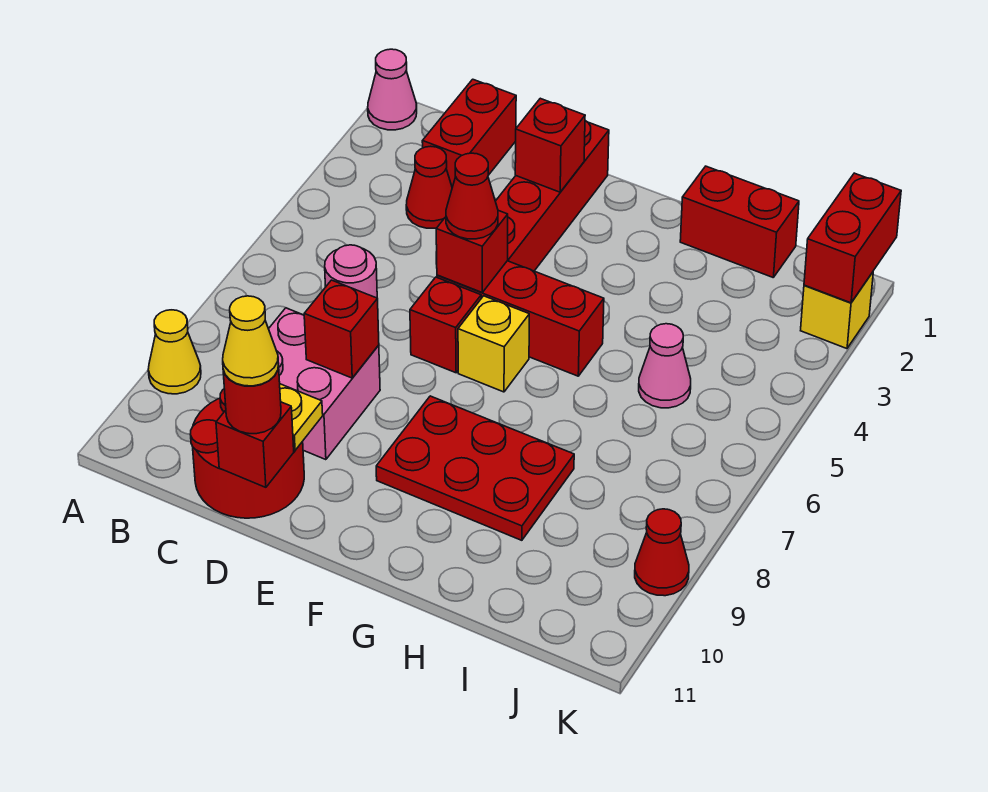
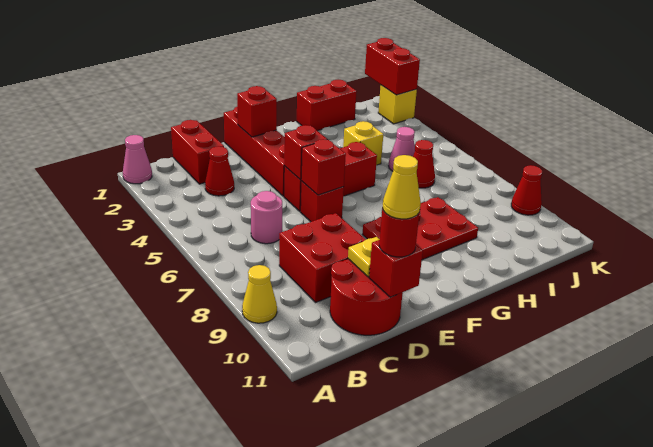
pink 2x2 brick [269,308,380,460] -> red 2x2 brick [279,213,366,302]
red 1x1 brick [304,280,379,378] -> red 1x1 brick moved to [301,139,346,195]
red 1x1 cone [446,153,498,239] -> red 1x1 cone moved to [413,140,435,188]
yellow 1x1 brick [458,296,529,392] -> yellow 1x1 brick moved to [343,121,383,165]

